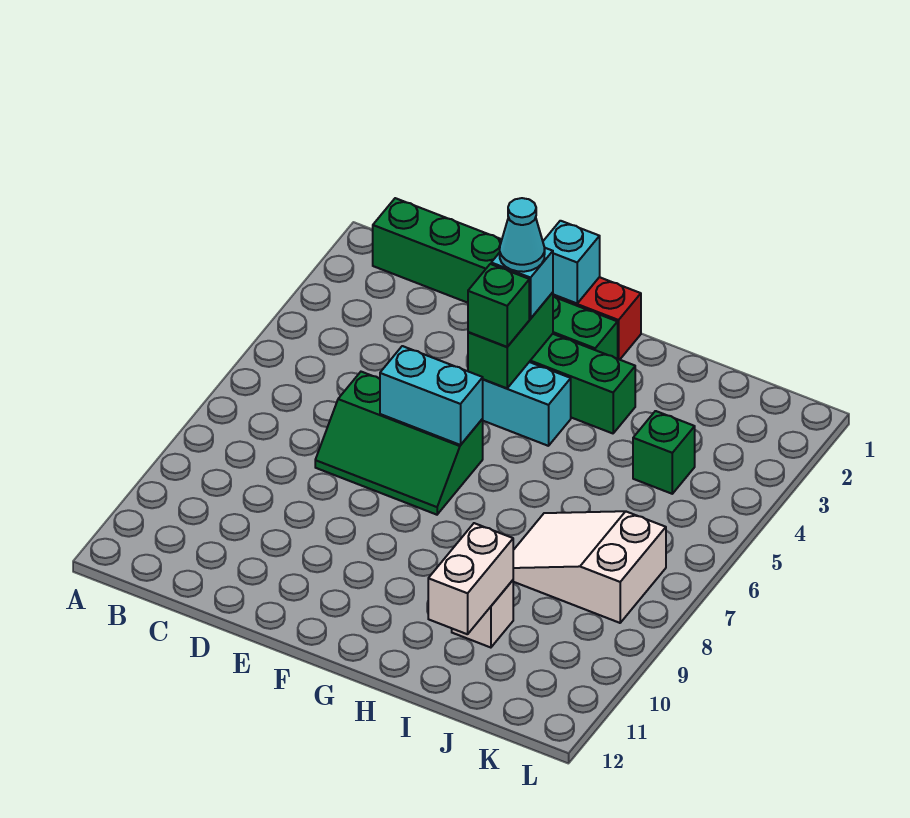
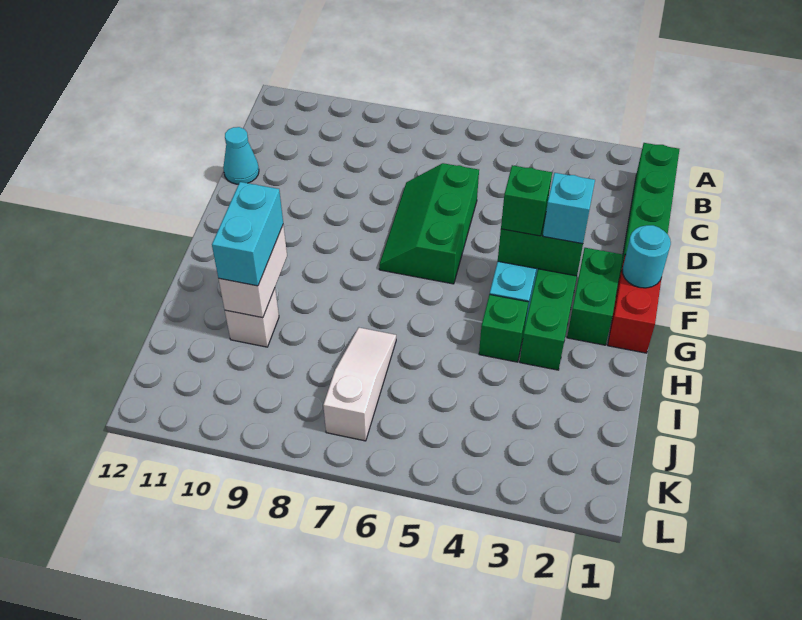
cyan 1x2 brick [380,346,483,445] -> cyan 1x2 brick moved to [212,182,283,286]
cyan 1x1 brick [543,221,600,304] -> cyan 1x1 round brick [623,225,671,288]
cyan 1x1 cone [500,198,545,272] -> cyan 1x1 cone moved to [223,127,259,184]
white 2x3 slope [513,511,666,623] -> white 1x3 slope [323,328,396,441]
white 1x2 brick [428,523,513,634] -> white 1x2 brick turned to [219,225,287,318]
green 1x1 brick [633,411,695,494] -> green 1x1 brick moved to [479,294,528,362]

